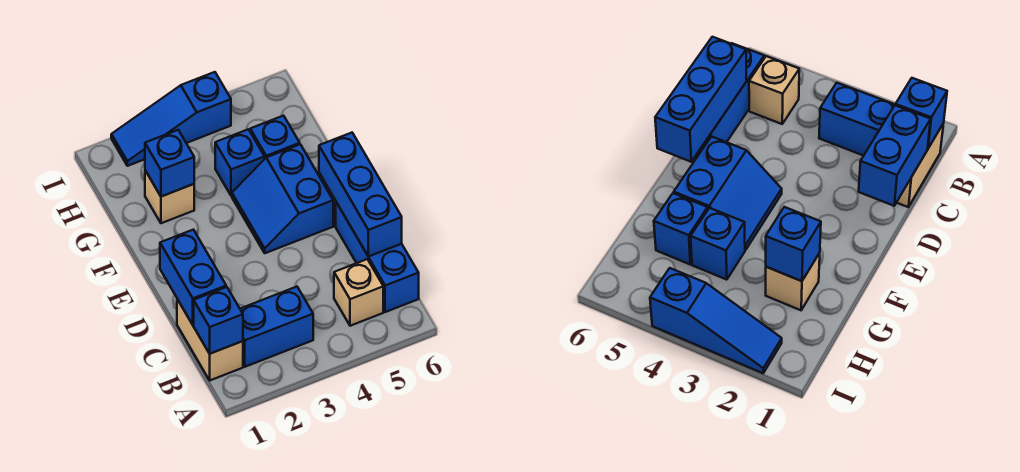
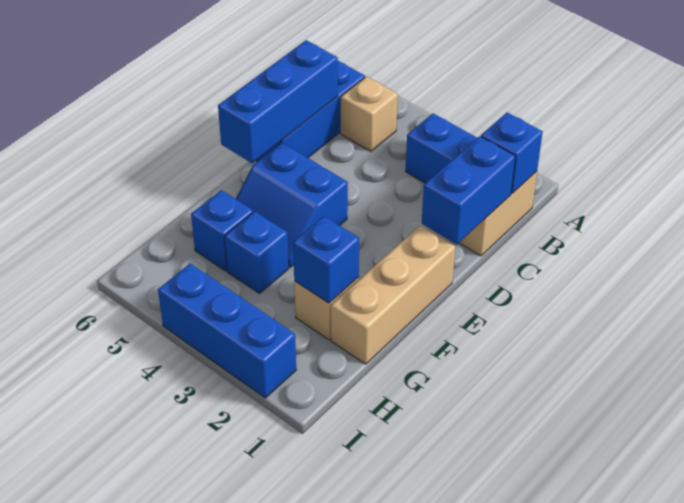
none -> tan 1x3 brick [331,225,455,364]
blue 2x2 slope [232,144,333,253] -> blue 2x2 slope turned to [236,143,348,267]
blue 1x3 slope [111,72,231,166] -> blue 1x3 brick [158,264,296,398]

